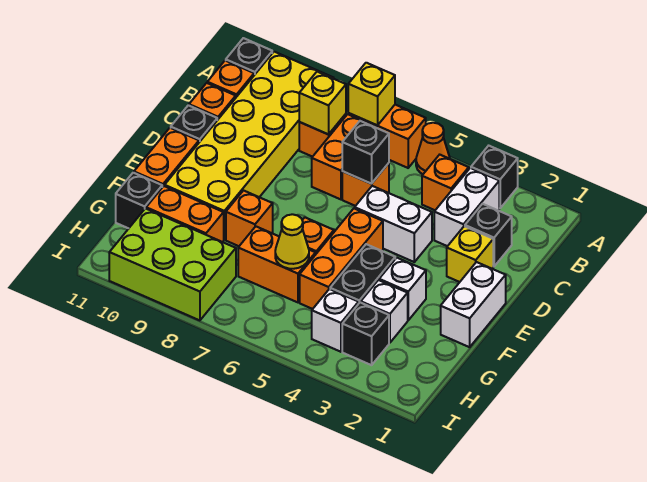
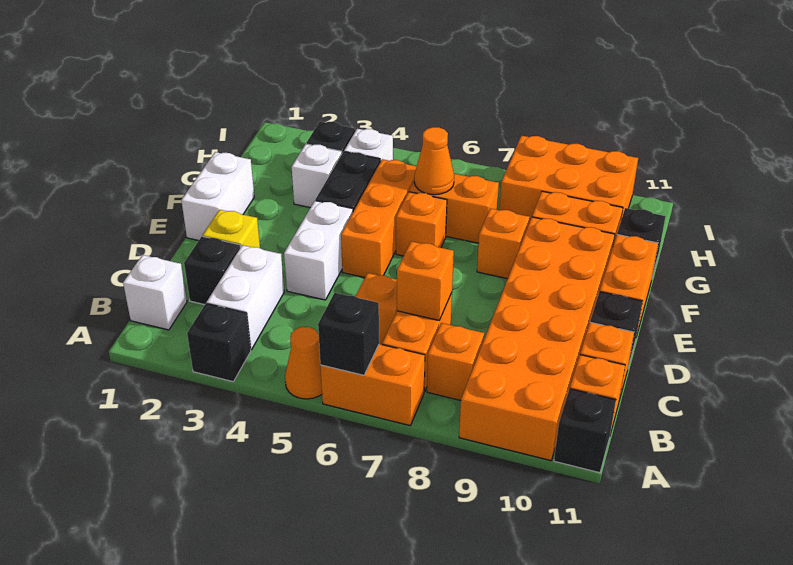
yellow 1x1 brick [348,63,395,125] -> none
yellow 2x6 brick [165,52,334,240] -> orange 2x6 brick [459,217,615,461]
orange 1x1 brick [422,155,469,210] -> orange 1x1 brick moved to [397,241,454,320]
yellow 1x1 brick [299,72,346,134] -> none
black 1x1 brick [342,121,389,184] -> black 1x1 brick moved to [318,293,379,375]
white 1x2 brick [355,186,432,262] -> white 1x2 brick turned to [284,201,353,300]
white 1x1 brick [379,258,426,320] -> white 1x1 brick moved to [123,255,187,330]
yellow 1x1 cone [275,214,309,269] -> orange 1x1 cone [414,127,454,195]
lime 2x3 brick [109,209,236,320] -> orange 2x3 brick [499,136,638,222]

